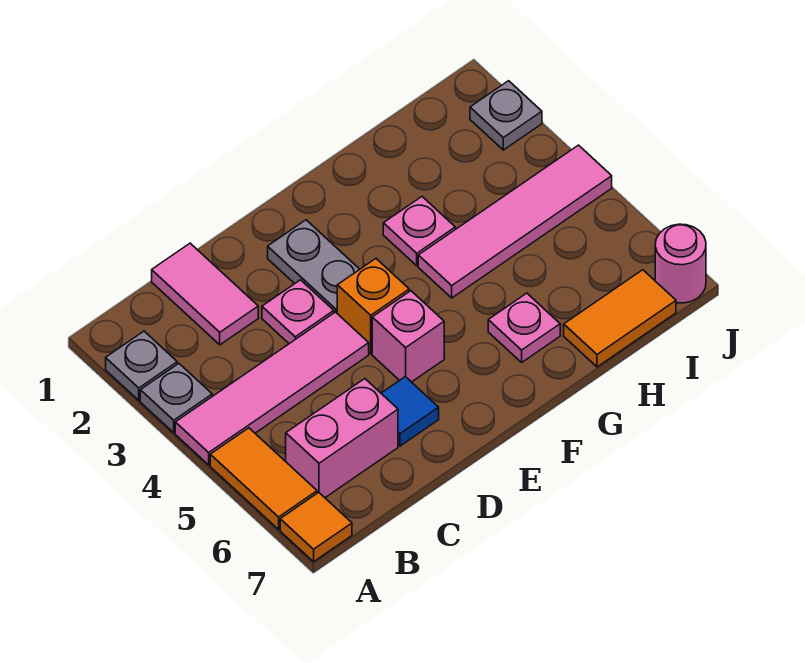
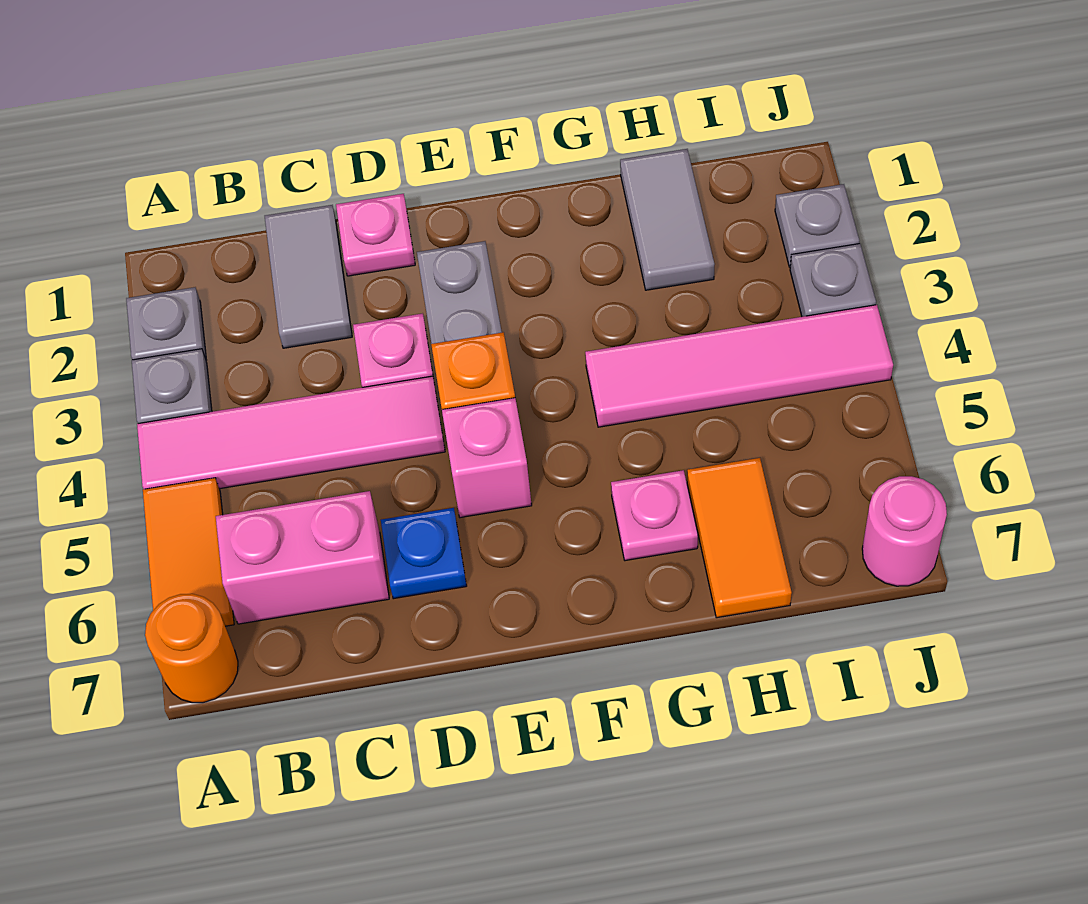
orange 1x1 tile [280,492,352,562] -> orange 1x1 round brick [145,594,238,703]
pink 1x2 tile [152,243,258,345] -> grey 1x2 tile [265,205,352,348]
blue 1x1 tile [381,377,439,446] -> blue 1x1 plate [381,508,467,599]
pink 1x1 plate [383,197,455,266] -> pink 1x1 plate moved to [336,194,415,276]
none -> grey 1x2 tile [620,149,715,290]
orange 1x2 tile [564,270,676,367] -> orange 1x2 tile turned to [687,458,792,618]
none -> grey 1x1 plate [790,244,876,317]

